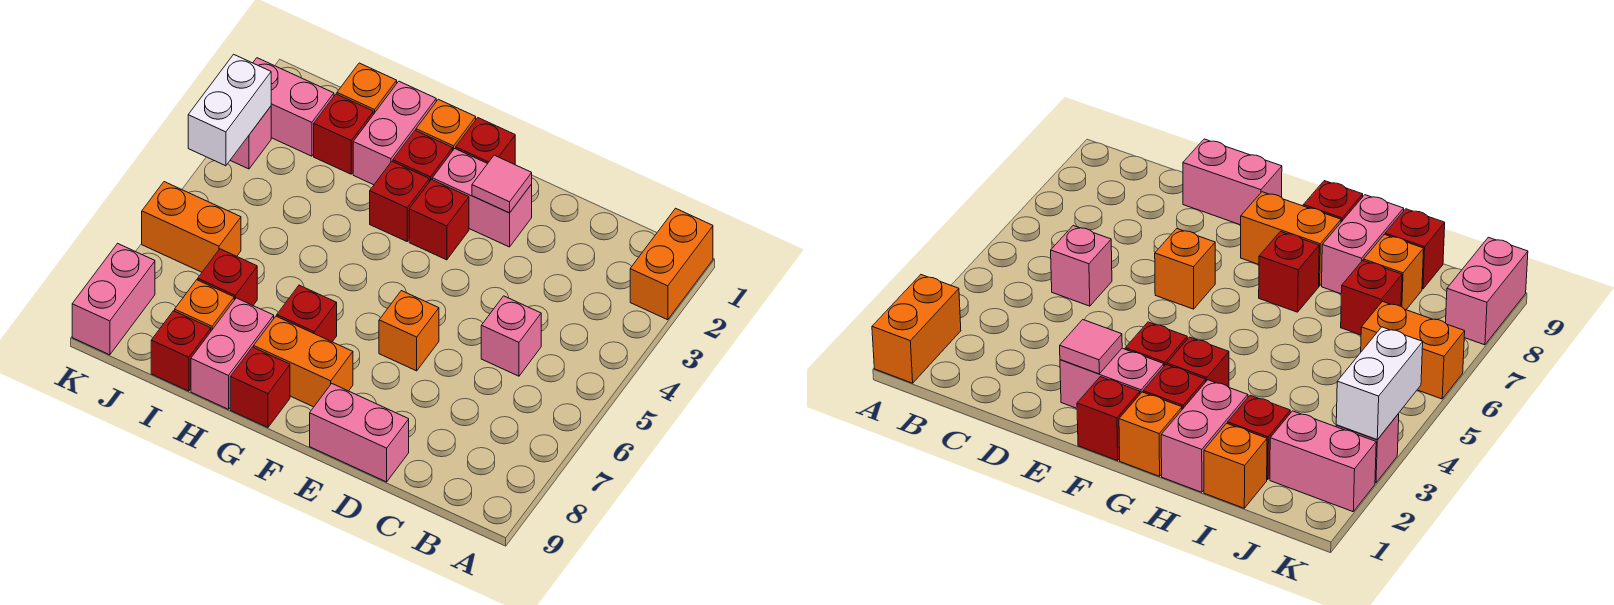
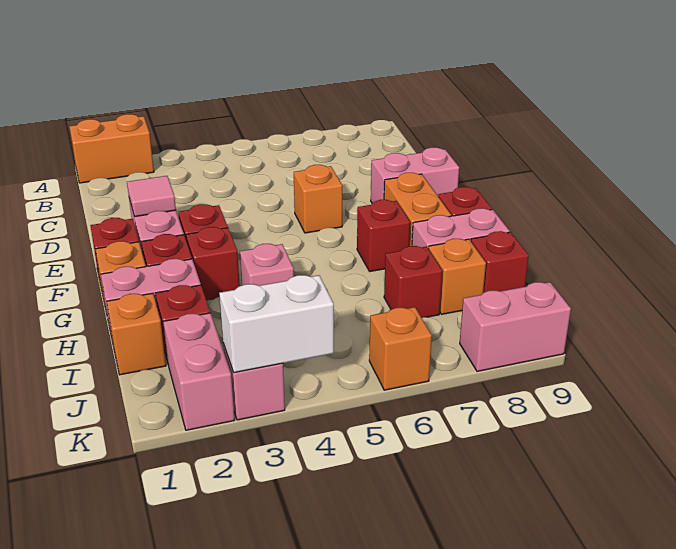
pink 1x1 brick [481,296,541,376] -> pink 1x1 brick moved to [240,244,294,286]
pink 1x2 brick [310,384,409,482] -> pink 1x2 brick turned to [371,147,459,203]
orange 1x2 brick [142,182,241,272] -> orange 1x1 brick [369,307,432,390]

